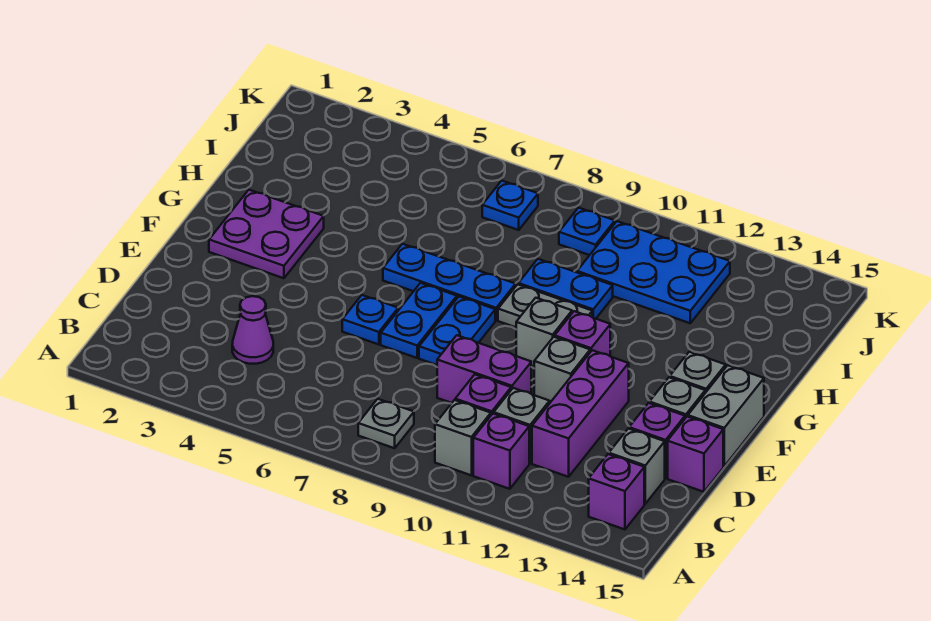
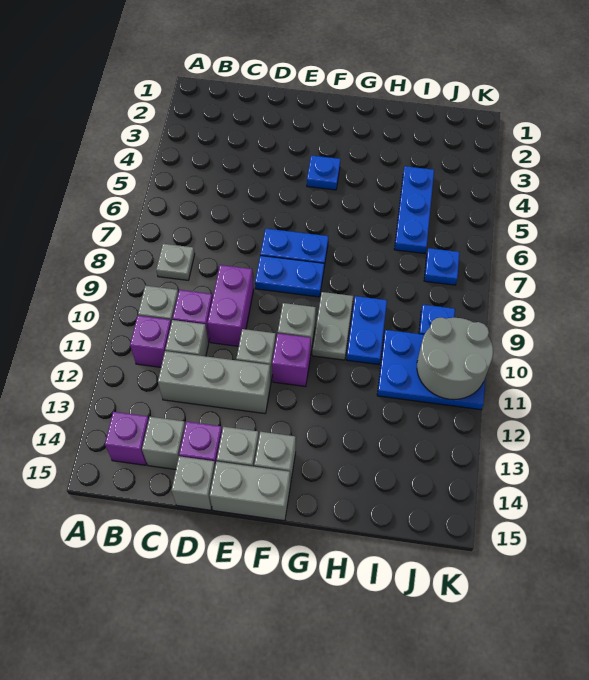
purple 1x1 cone [232,296,273,364] -> none
purple 1x3 brick [532,350,629,477] -> grey 1x3 brick [158,351,271,414]
purple 1x1 brick [668,417,723,492] -> grey 1x1 brick [171,456,215,510]
blue 1x1 plate [342,295,398,345] -> blue 1x1 plate moved to [307,155,340,190]
purple 2x2 plate [209,190,324,278] -> none
blue 1x3 plate [383,244,516,320] -> blue 1x3 plate moved to [394,166,434,254]
blue 2x3 plate [577,221,730,323] -> blue 2x3 plate turned to [377,330,485,410]
none -> grey 2x2 round brick [417,317,493,400]

